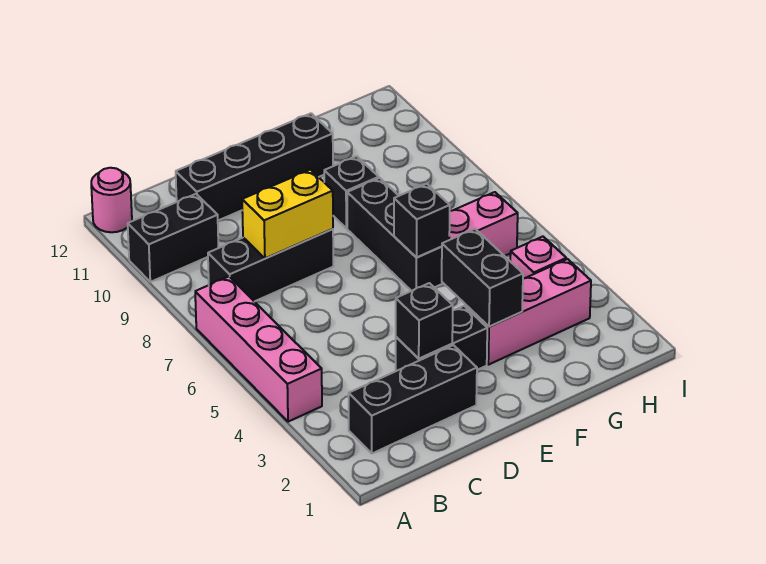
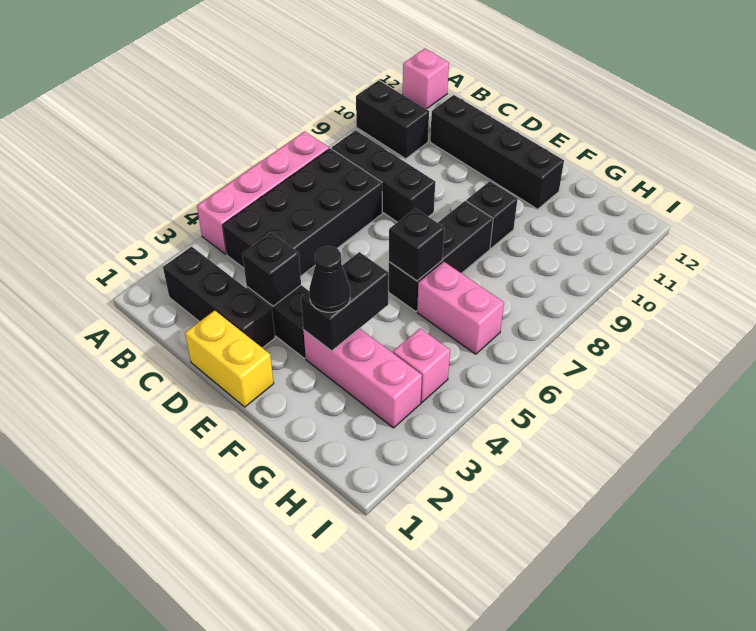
pink 1x1 round brick [91,168,132,232] -> pink 1x1 brick [402,49,449,109]
none -> black 2x4 brick [223,148,382,276]
yellow 1x2 brick [242,170,333,258] -> yellow 1x2 brick moved to [185,310,274,407]
none -> black 1x1 cone [309,246,350,312]

